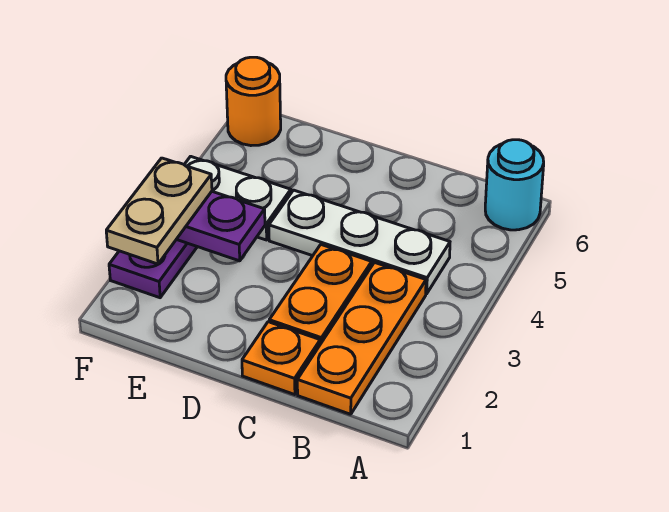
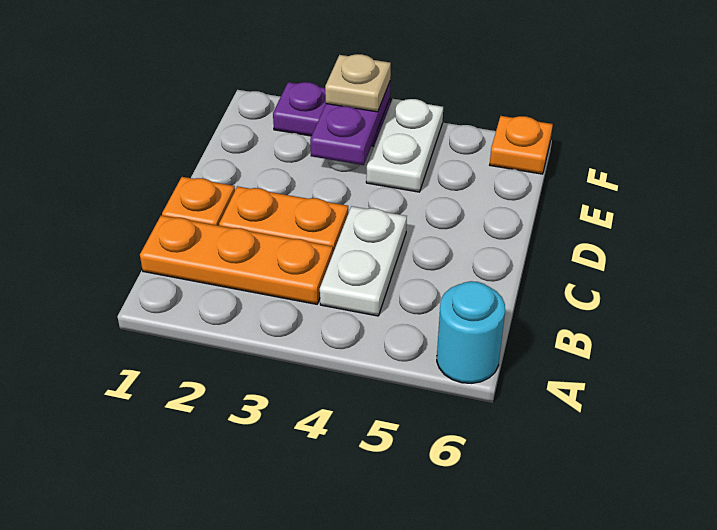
white 1x3 plate [269,190,450,294] -> white 1x2 plate [320,206,407,316]
tan 1x2 plate [106,158,212,264] -> tan 1x1 plate [325,54,391,112]
orange 1x1 round brick [226,57,281,146] -> orange 1x1 plate [490,116,553,174]

